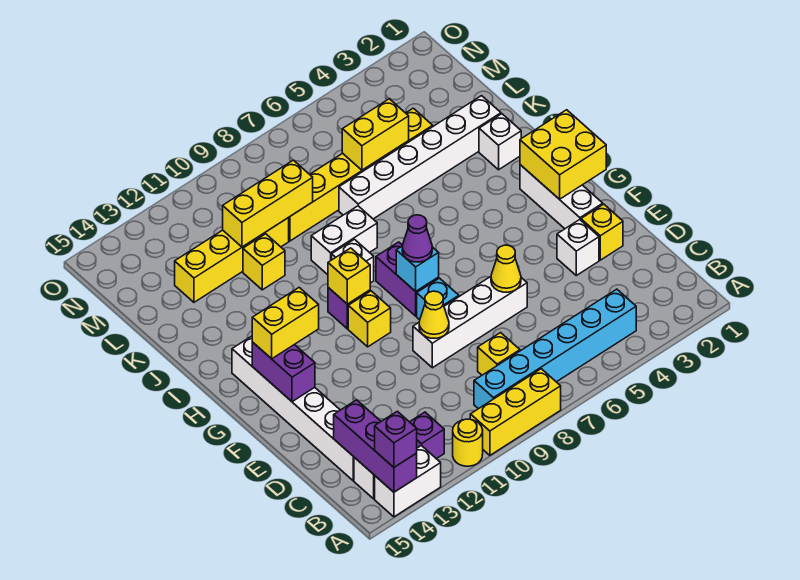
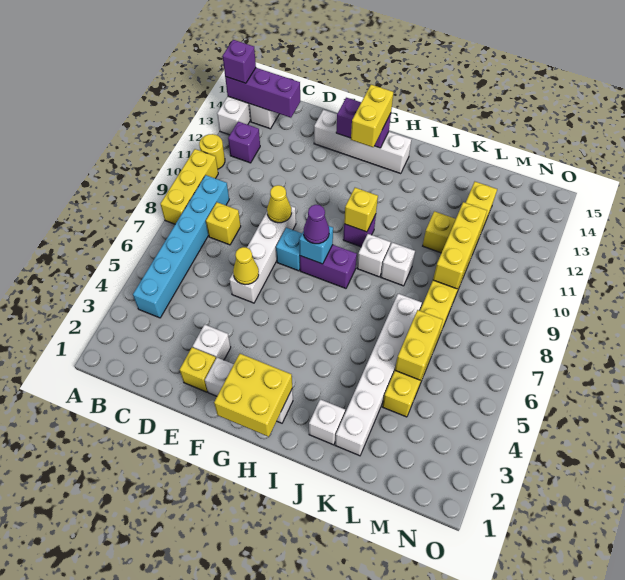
white 1x6 brick [232,336,354,481] -> white 1x4 brick [314,110,411,174]
yellow 1x1 brick [348,291,391,347] -> none
white 1x2 brick [311,206,377,275] -> white 1x1 brick [381,243,415,286]

